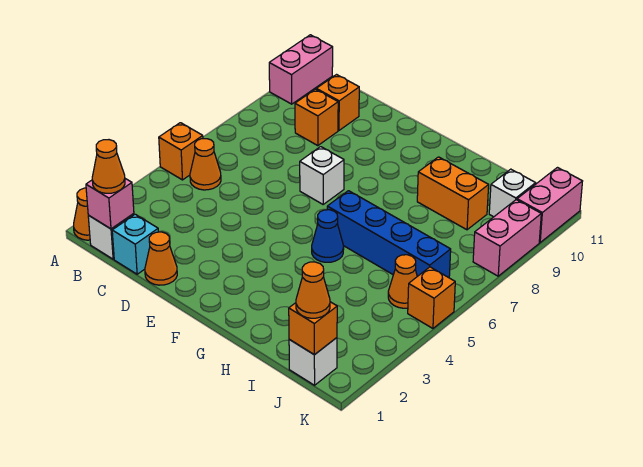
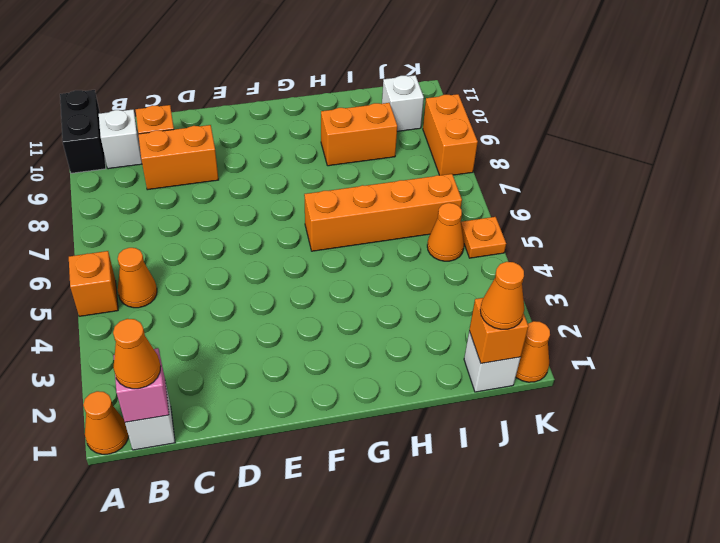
pink 1x2 brick [269,35,333,104] -> black 1x2 brick [60,90,106,173]
cyan 1x1 brick [112,214,158,274] -> none
orange 1x1 brick [295,89,338,146] -> orange 1x2 brick [138,125,219,190]
orange 1x1 cone [145,232,177,285] -> orange 1x1 cone moved to [516,321,550,382]
white 1x1 brick [300,147,344,204] -> white 1x1 brick moved to [99,109,142,169]
blue 1x1 cone [312,210,344,262] -> none
blue 1x4 brick [327,191,451,278] -> orange 1x4 brick [304,174,462,251]
orange 1x1 brick [408,267,455,328] -> orange 1x1 plate [461,217,506,258]
pink 1x2 brick [473,200,541,276] -> orange 1x2 brick [423,94,478,175]
pink 1x2 brick [517,168,583,242] -> none

